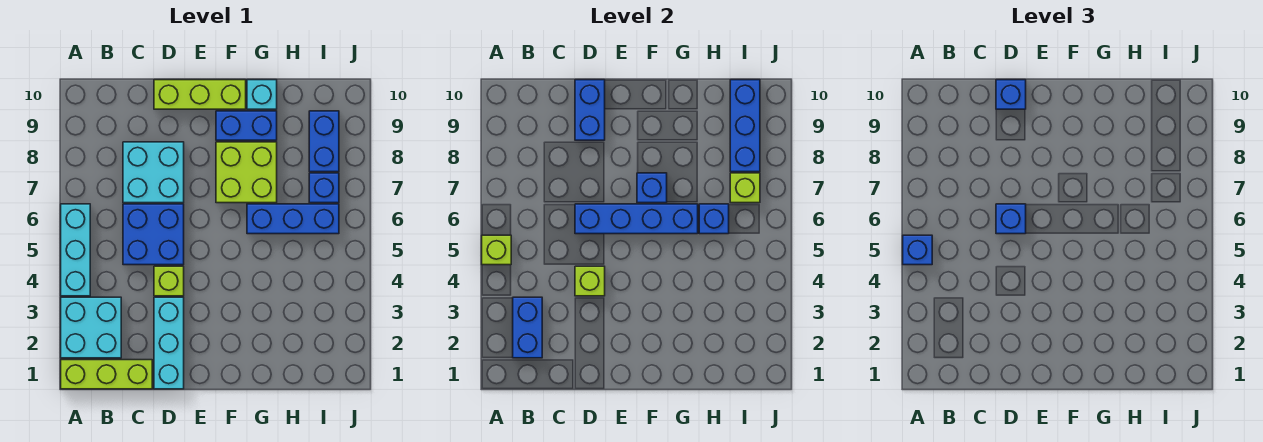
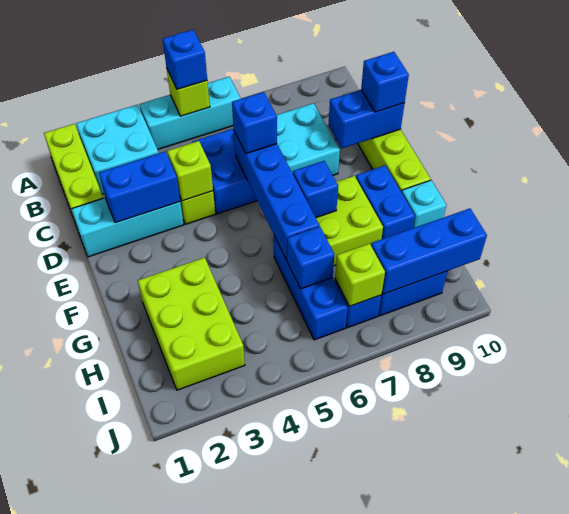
blue 1x2 brick [513,297,542,358] -> blue 1x2 brick moved to [99,152,180,223]
none -> lime 2x3 brick [138,258,245,390]

